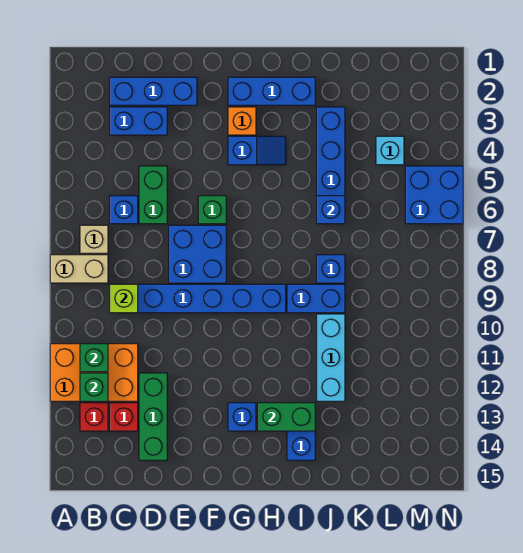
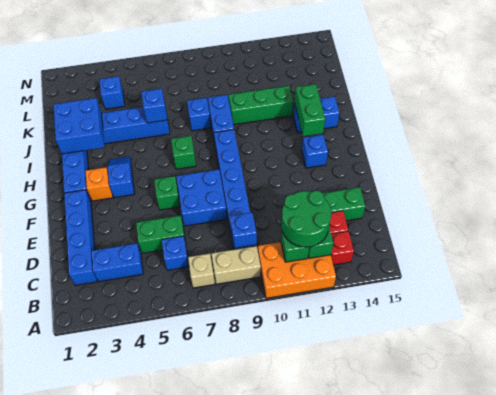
tan 1x2 brick [50,255,108,283] -> tan 1x2 brick turned to [212,246,261,284]
orange 2x3 brick [50,344,138,401] -> orange 2x3 brick turned to [258,242,336,298]
none -> green 2x2 round brick [281,191,331,247]
blue 1x3 brick [110,77,197,105] -> blue 1x4 brick [64,190,97,285]
blue 1x2 brick [110,107,167,135] -> blue 1x2 brick turned to [92,243,143,281]
lime 1x1 brick [110,284,138,313] -> blue 1x1 brick [230,213,257,248]
none -> green 1x1 brick [171,136,196,169]
cyan 1x3 brick [317,314,345,401] -> green 1x3 brick [229,86,293,125]
cyan 1x1 brick [376,136,404,165] -> blue 1x1 brick [99,76,125,109]
blue 2x2 brick [405,166,463,224] -> blue 2x2 brick moved to [54,98,105,154]

